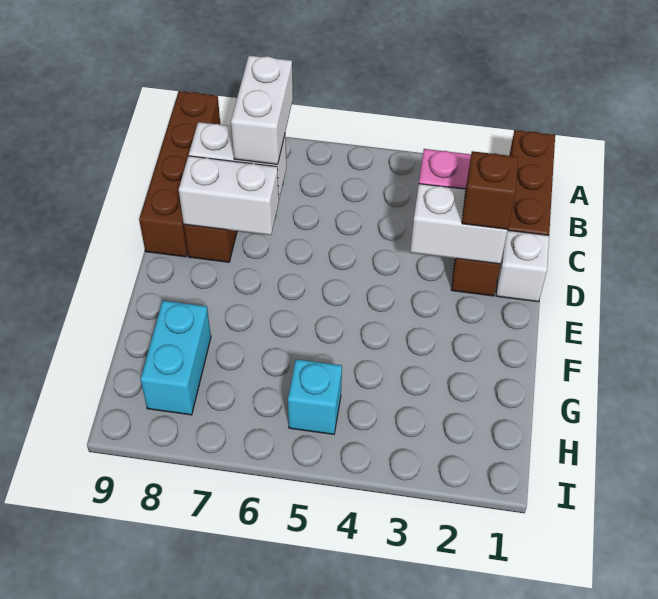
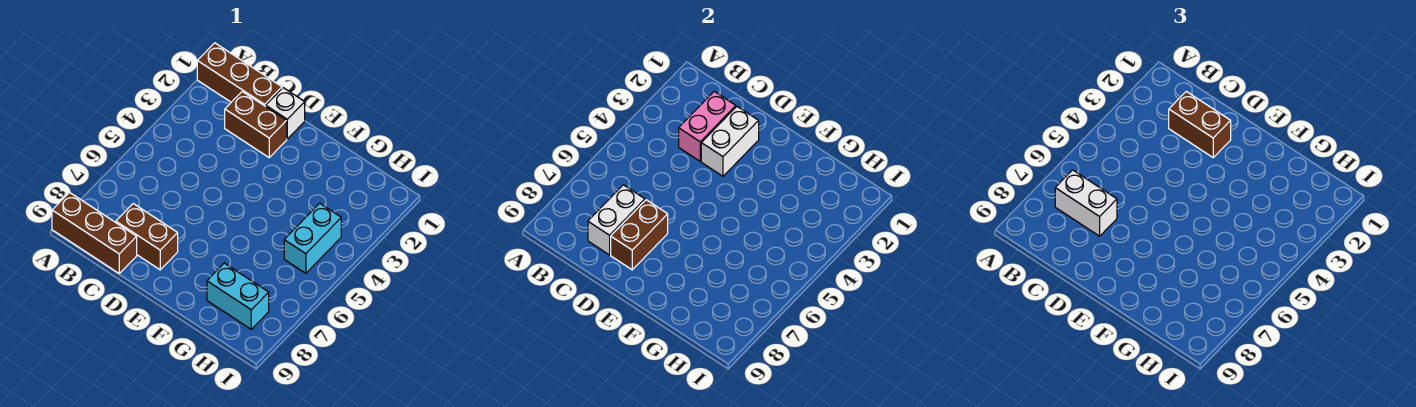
brown 1x4 brick [139,91,220,257] -> brown 1x3 brick [52,193,137,273]
brown 1x1 brick [462,151,518,230] -> brown 1x2 brick [1169,91,1231,157]
white 1x2 brick [179,156,279,235] -> brown 1x2 brick [611,200,668,270]
cyan 1x1 brick [288,359,342,434] -> cyan 1x2 brick [284,203,341,273]

